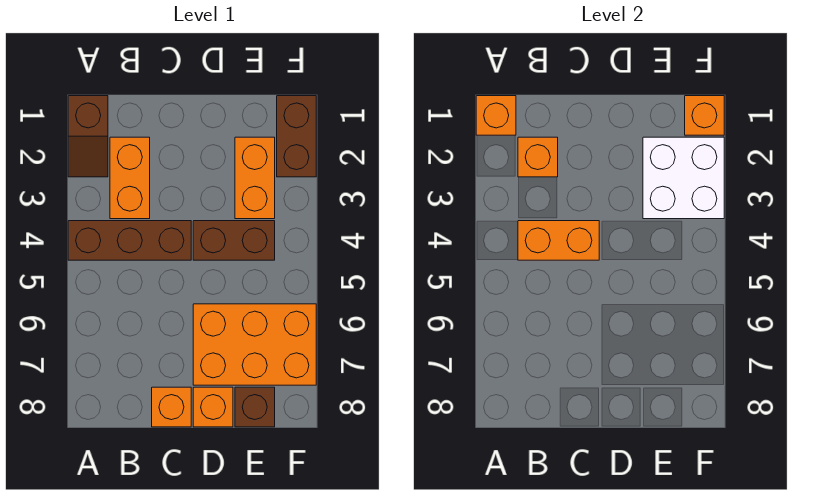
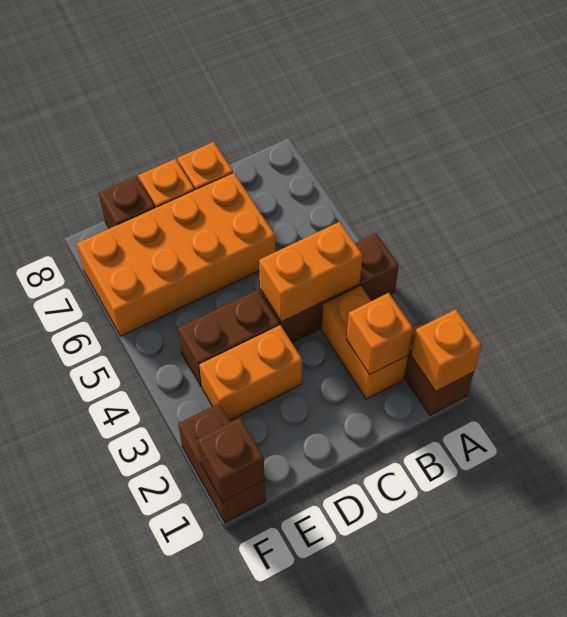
orange 2x3 brick [193,304,316,385] -> orange 2x4 brick [77,173,275,336]
orange 1x2 brick [235,137,275,219] -> orange 1x2 brick turned to [199,325,302,420]
white 2x2 brick [643,137,724,219] -> none
orange 1x1 brick [685,96,724,135] -> brown 1x1 brick [197,418,265,502]

